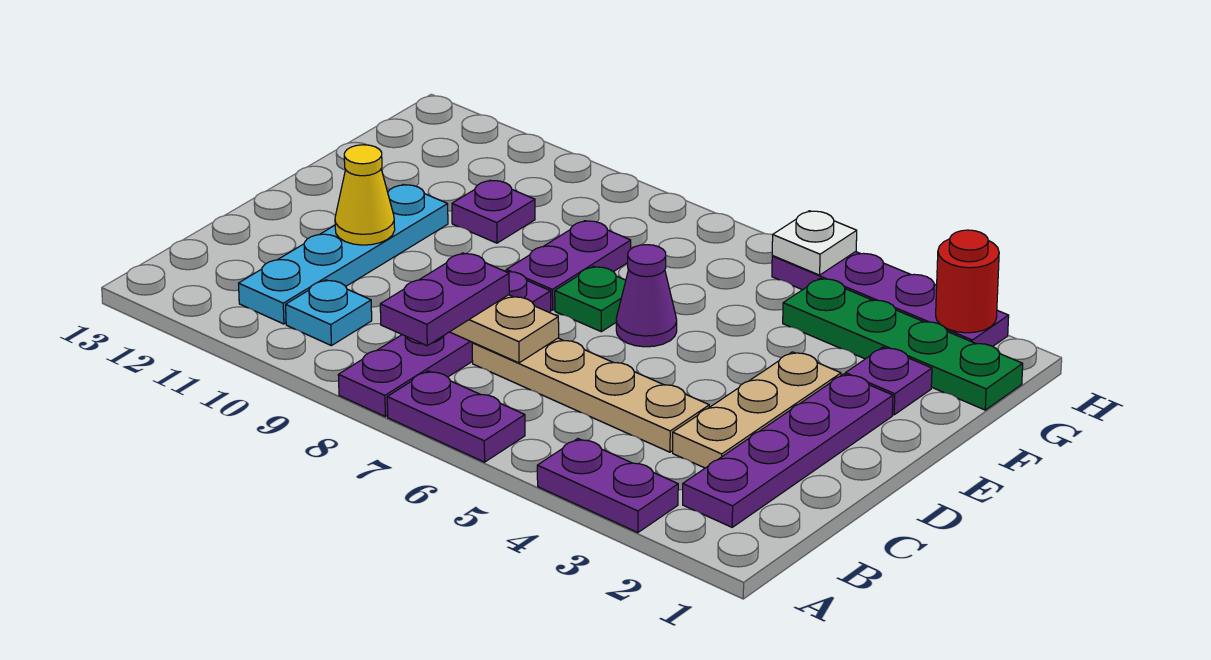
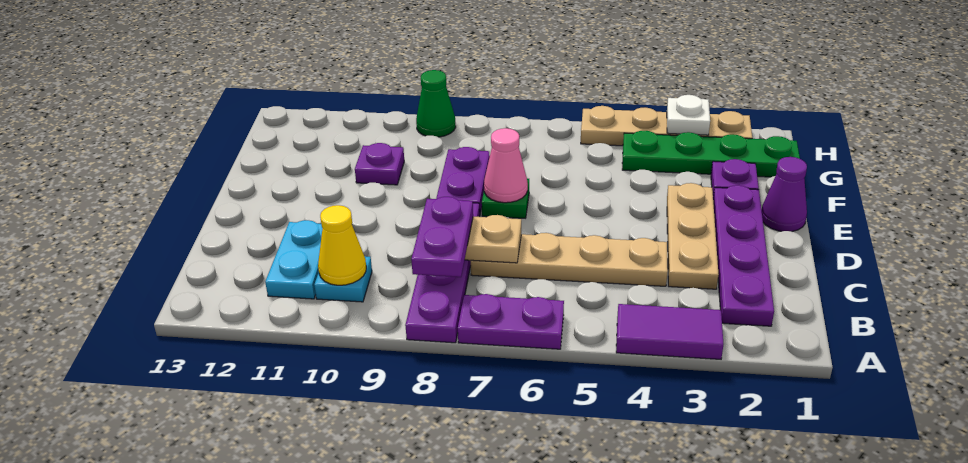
purple 1x2 plate [537,439,678,533] -> purple 1x2 tile [616,304,723,359]
cyan 1x4 plate [239,185,448,324] -> cyan 1x2 plate [265,220,323,299]
yellow 1x1 cone [335,145,395,245] -> yellow 1x1 cone moved to [318,205,366,285]
purple 1x1 cone [616,245,677,347] -> purple 1x1 cone moved to [762,157,807,232]
none -> pink 1x1 cone [484,128,528,203]
purple 1x4 plate [772,252,1009,346] -> tan 1x4 plate [581,106,752,146]
red 1x1 round brick [936,230,999,333] -> none
white 1x1 plate [772,211,857,275] -> white 1x1 plate moved to [667,95,710,135]
none -> green 1x1 cone [416,70,456,137]

